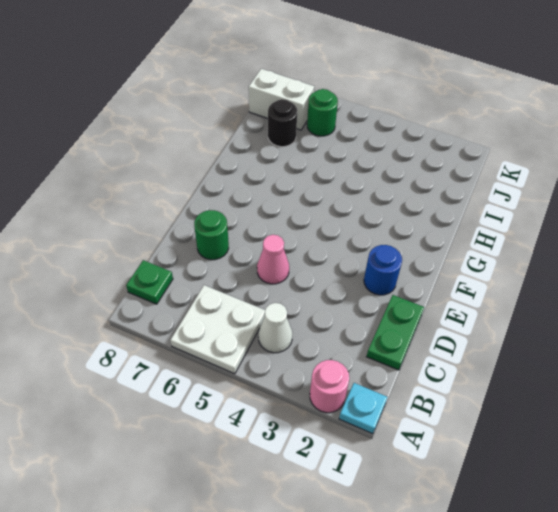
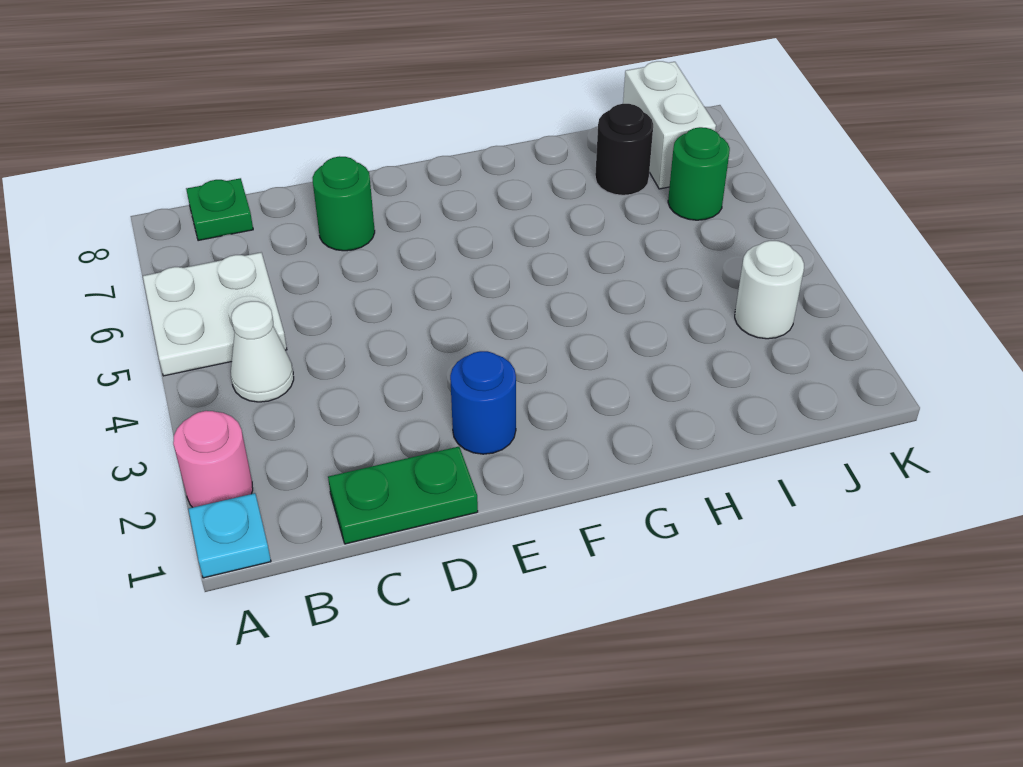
pink 1x1 cone [257,235,289,284] -> none
none -> white 1x1 round brick [735,241,804,339]

